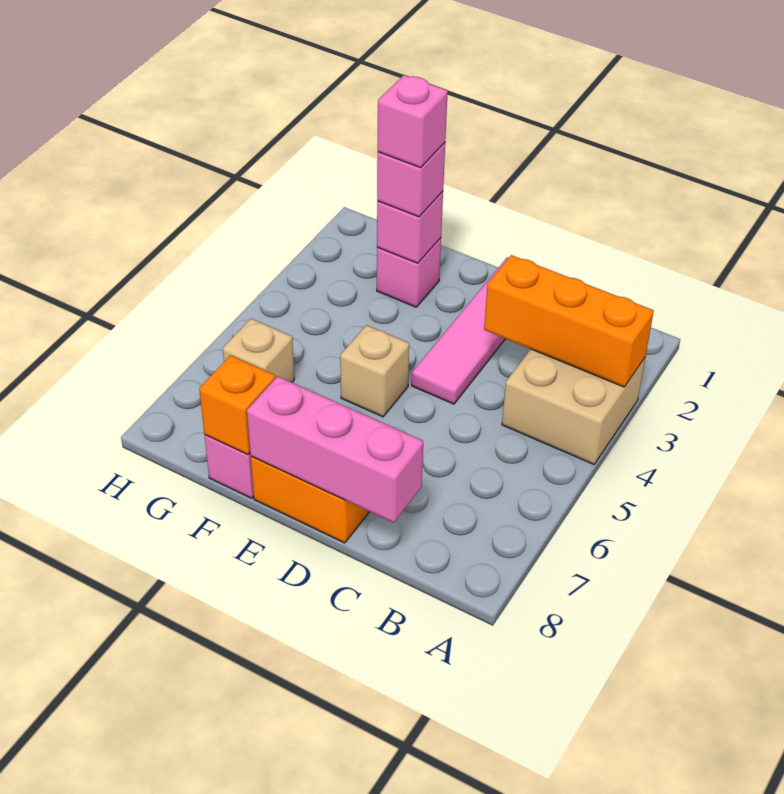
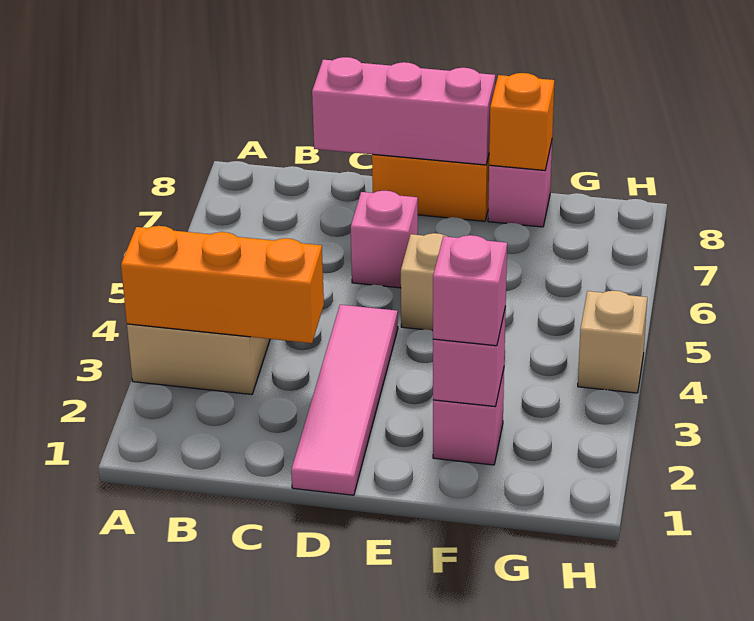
pink 1x1 brick [378,75,448,168] -> pink 1x1 brick moved to [351,191,418,288]
tan 1x1 brick [223,319,294,382] -> tan 1x1 brick moved to [578,291,647,393]

